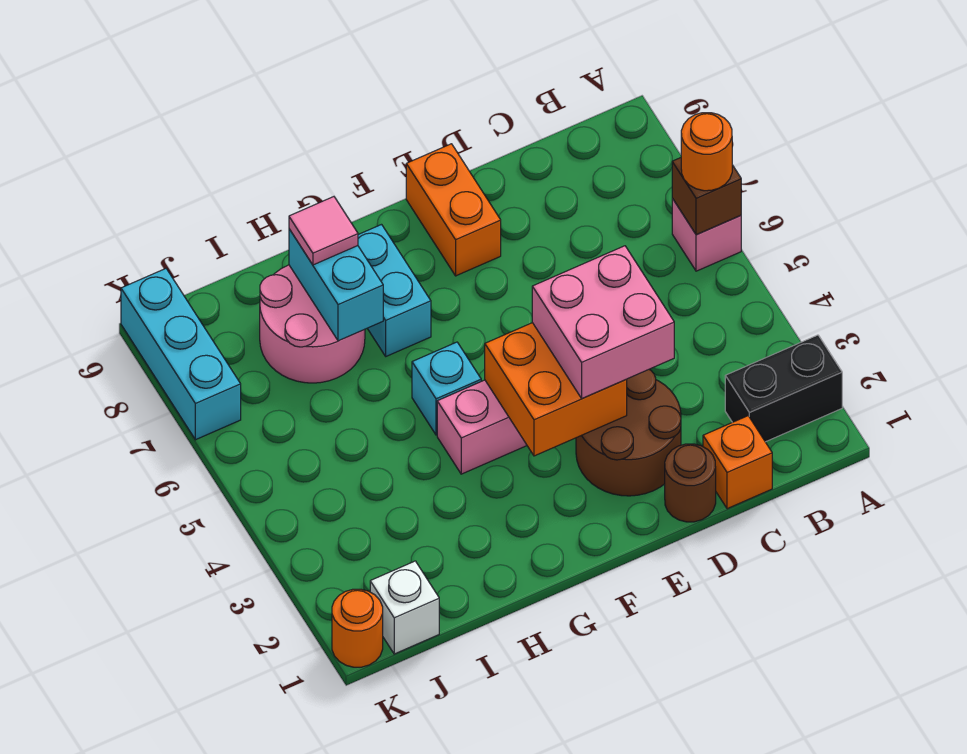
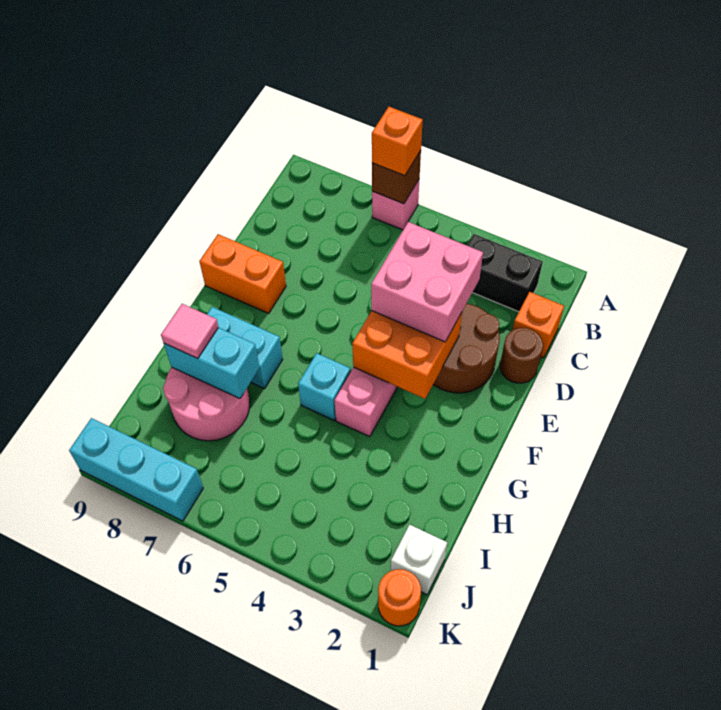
black 1x2 brick [725,335,842,442] -> black 1x2 brick turned to [467,234,543,312]
orange 1x1 round brick [681,113,732,191] -> orange 1x1 brick [372,107,423,176]

